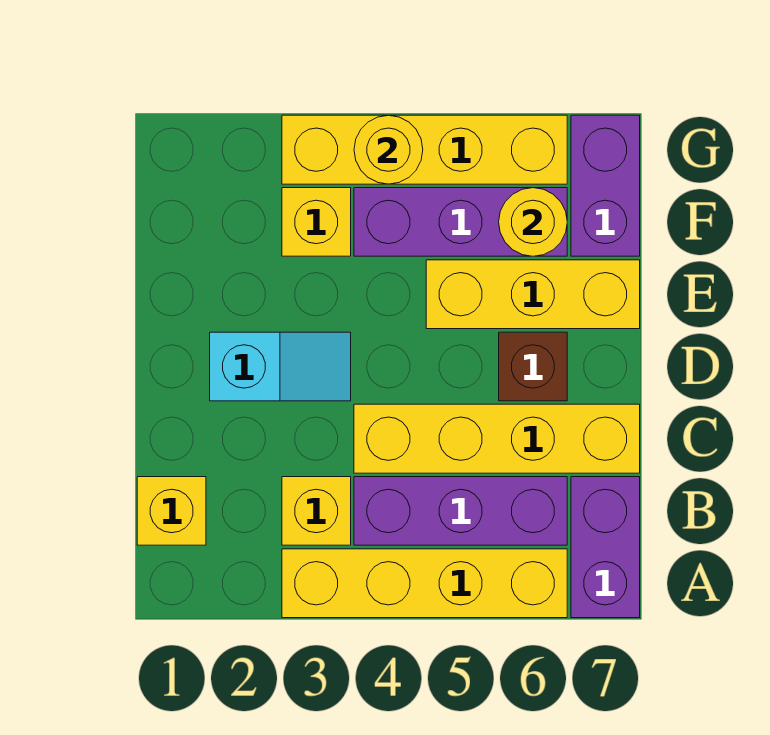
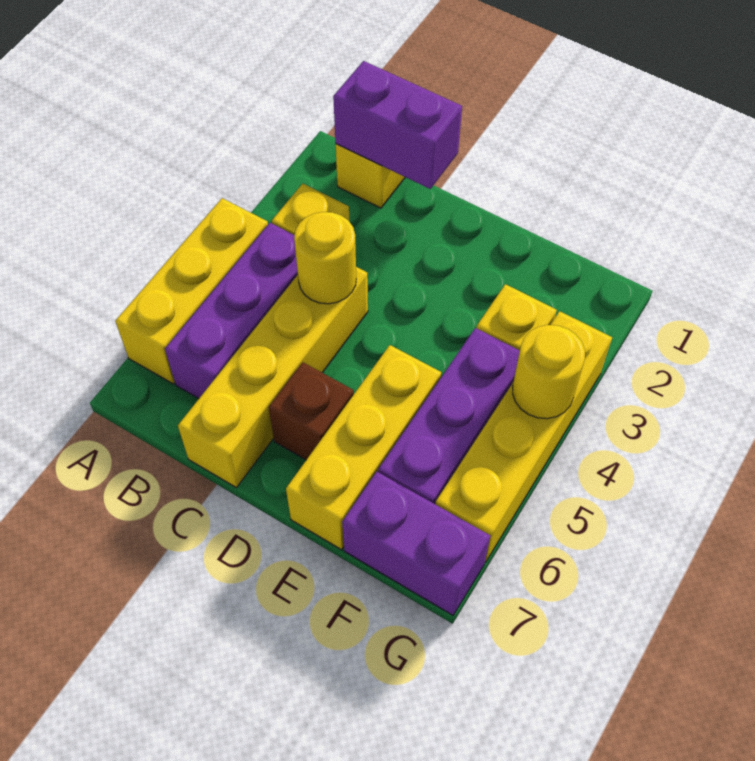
yellow 1x4 brick [282,549,567,618] -> yellow 1x3 brick [115,198,268,384]
purple 1x2 brick [571,477,640,618] -> purple 1x2 brick moved to [333,61,462,189]
cyan 1x2 slope [210,332,351,401] -> none
yellow 1x1 round brick [499,188,567,256] -> yellow 1x1 round brick moved to [294,212,356,304]

